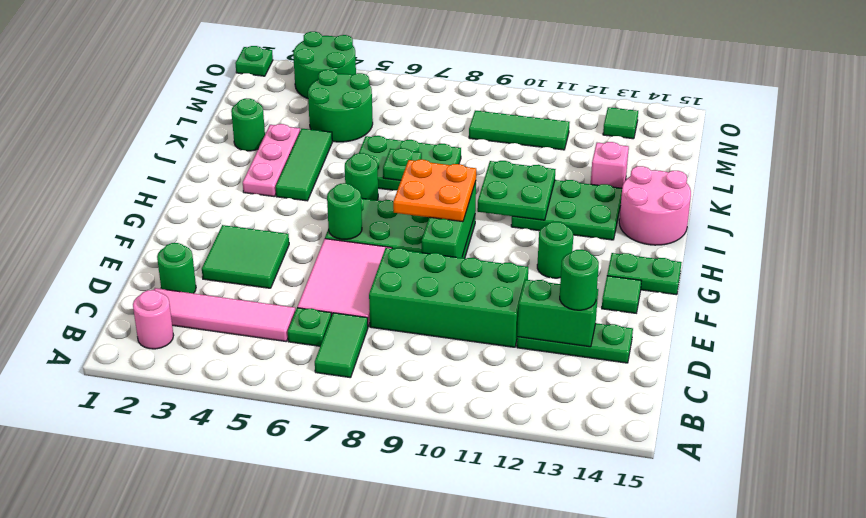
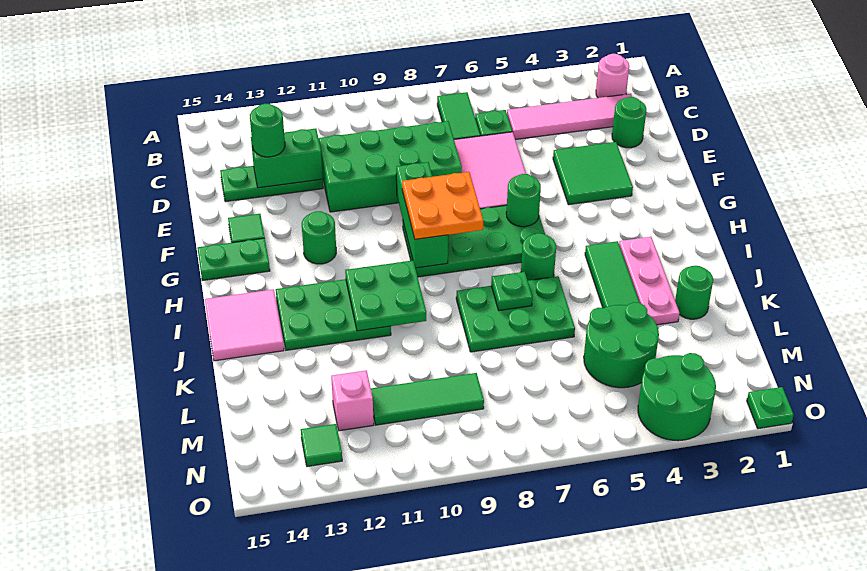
pink 2x2 round brick [619,166,691,245] -> pink 2x2 tile [205,289,284,361]
pink 1x1 brick [591,142,629,188] -> pink 1x1 brick moved to [331,370,374,431]

